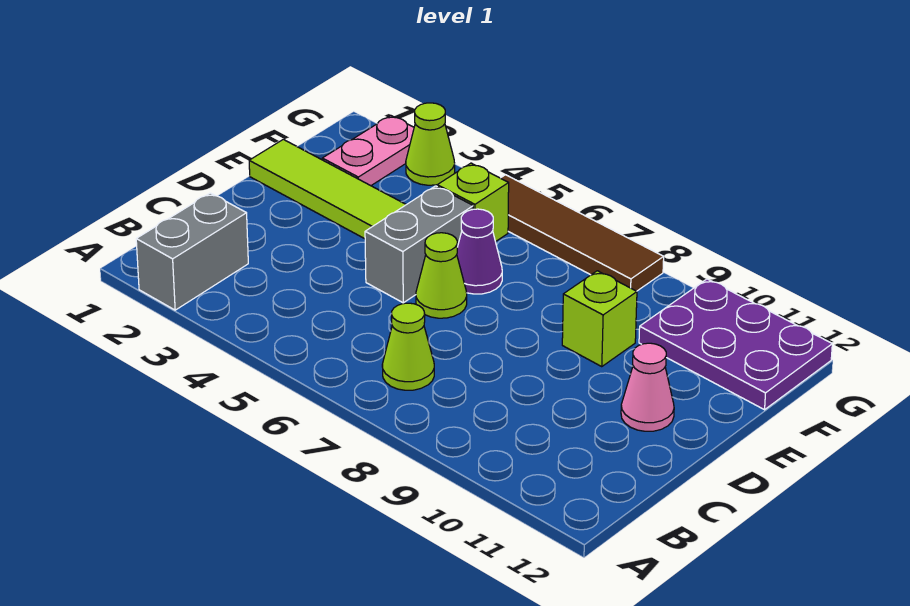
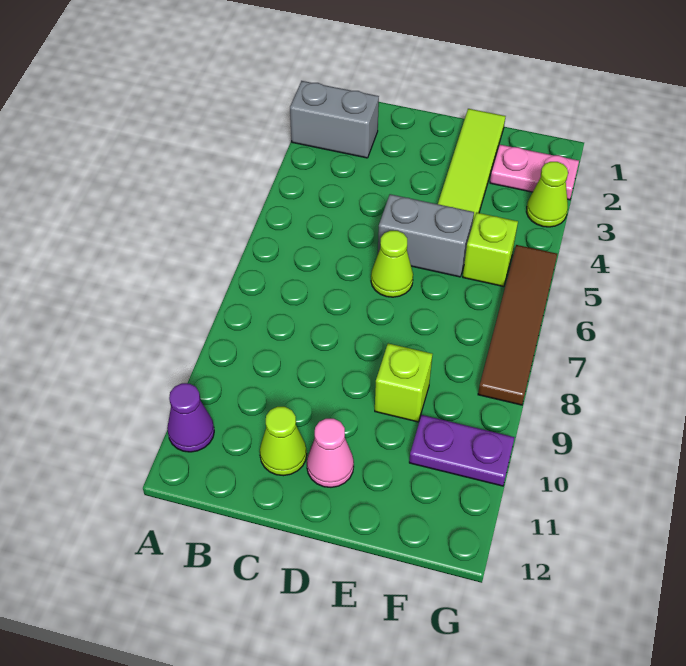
lime 1x1 cone [382,303,434,390] -> lime 1x1 cone moved to [260,407,307,476]
purple 1x1 cone [457,209,502,294] -> purple 1x1 cone moved to [167,383,214,452]
purple 2x3 plate [639,279,832,410] -> purple 1x2 plate [409,415,515,486]

